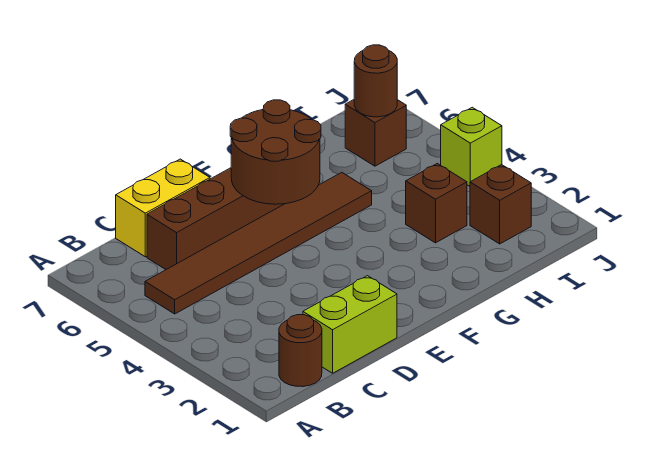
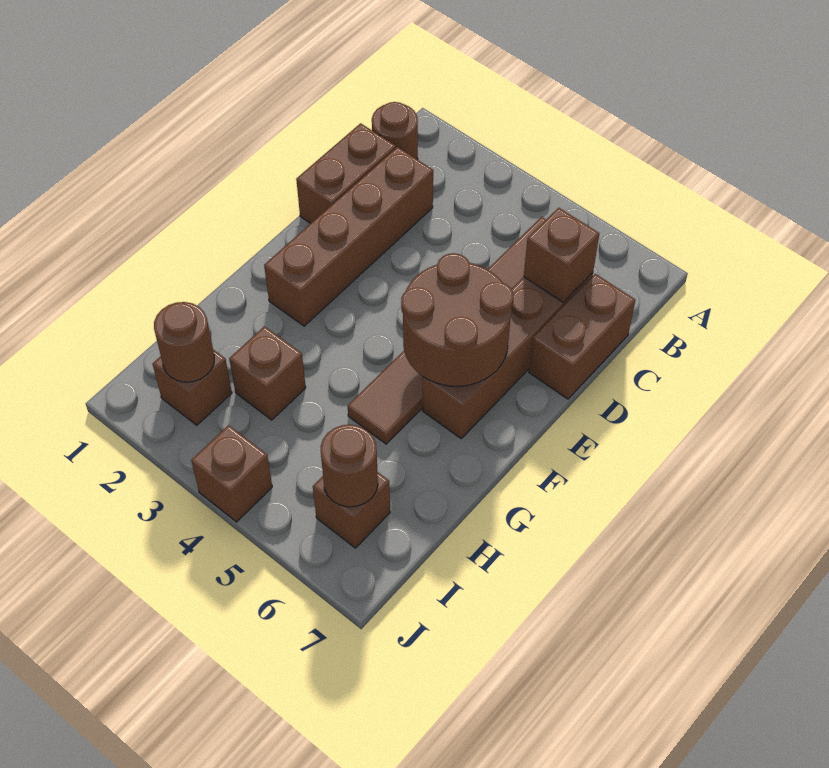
lime 1x2 brick [303,276,397,373] -> brown 1x2 brick [296,123,396,223]
none -> brown 1x4 brick [264,147,433,326]
none -> brown 1x1 brick [524,208,599,302]
yellow 1x2 brick [116,159,210,257] -> brown 1x2 brick [529,274,635,399]
none -> brown 1x1 round brick [154,302,214,382]
lime 1x1 brick [441,107,502,186] -> brown 1x1 brick [191,425,272,522]

